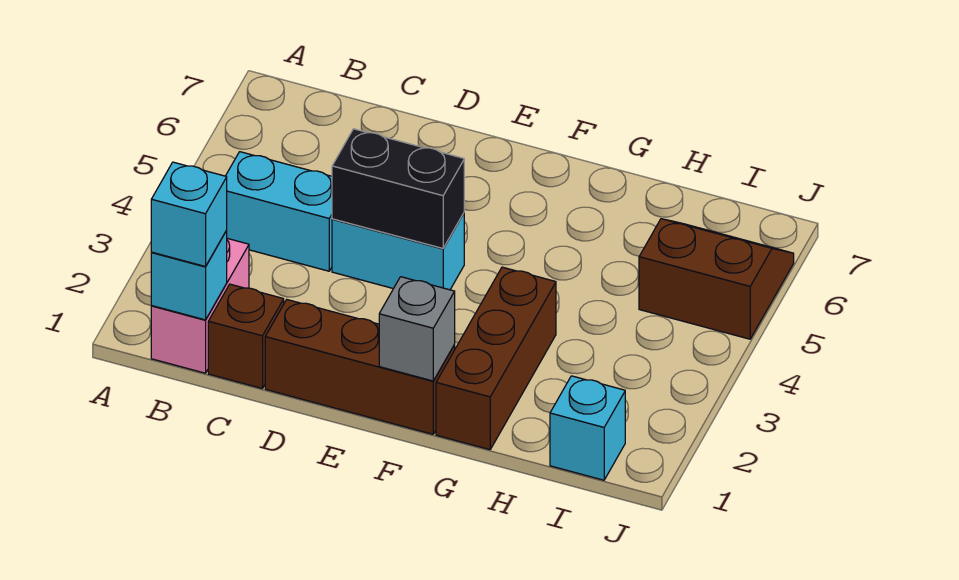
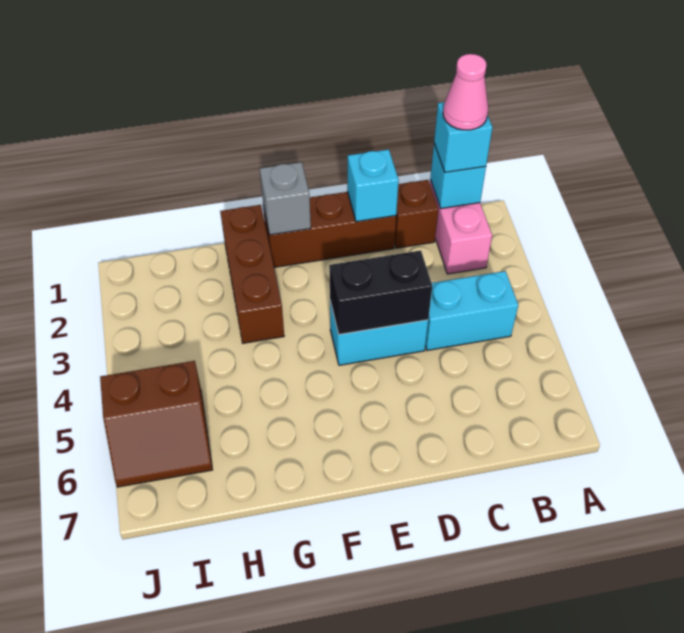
none -> pink 1x1 cone [443,54,488,130]
cyan 1x1 brick [550,376,625,480] -> cyan 1x1 brick moved to [347,149,399,222]

